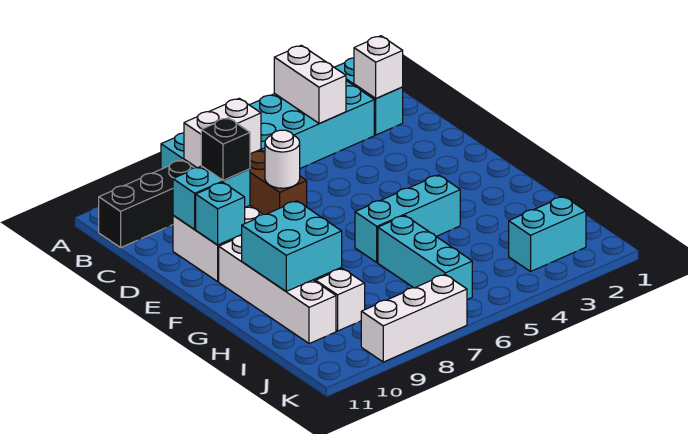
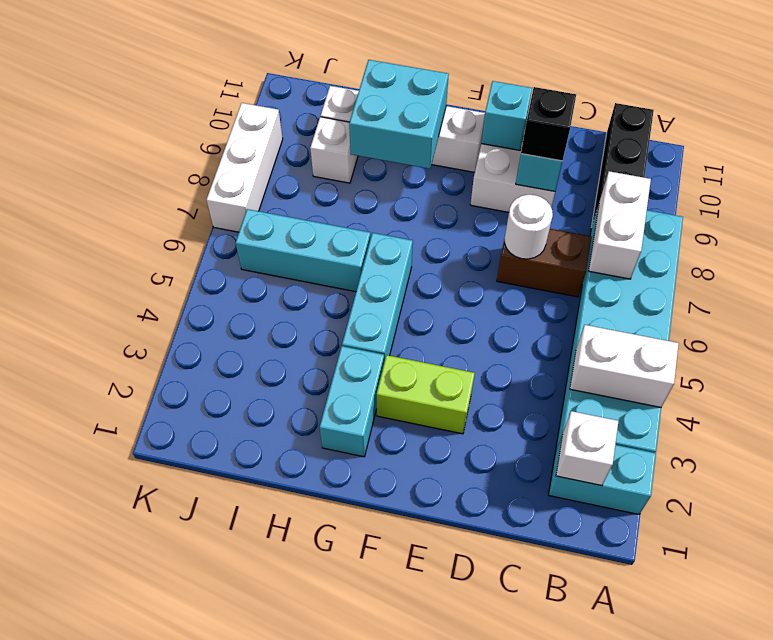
none -> lime 1x2 brick [377,355,475,434]
cyan 1x2 brick [509,197,586,271] -> cyan 1x2 brick moved to [320,346,384,457]

